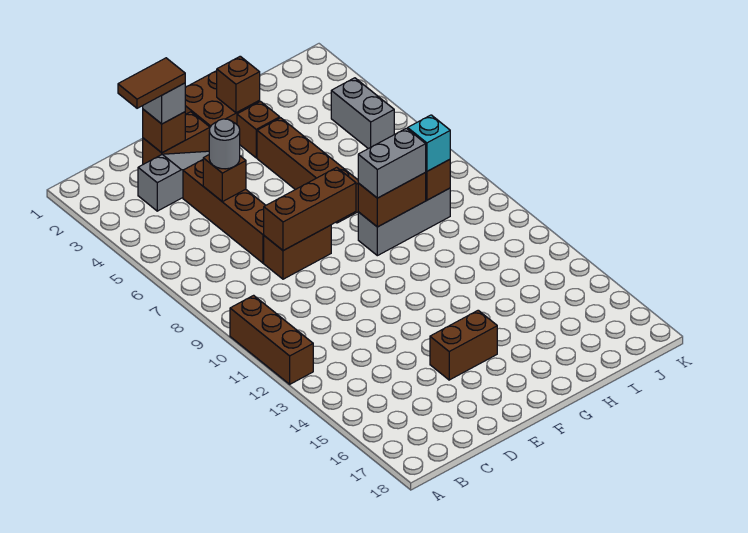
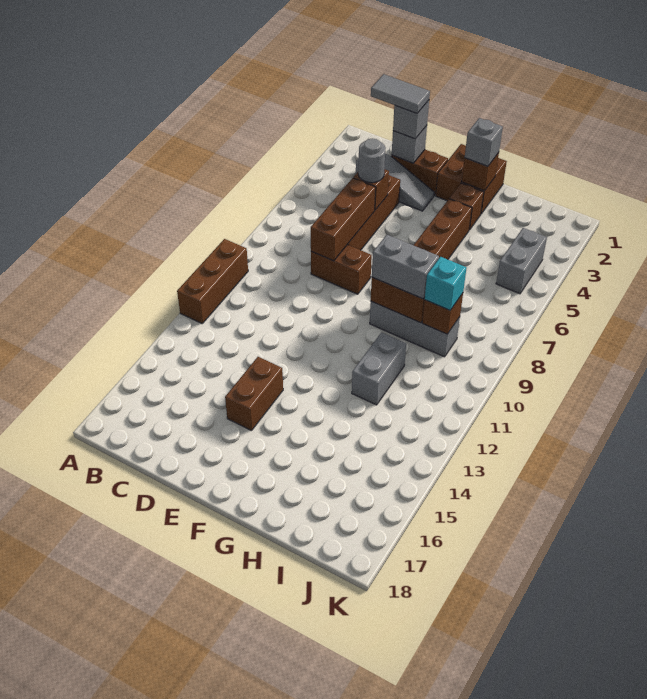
brown 1x2 tile [118,58,185,108] -> grey 1x2 tile [371,74,430,113]
brown 1x1 brick [143,109,185,153] -> grey 1x1 brick [392,126,427,163]
brown 1x3 brick [264,167,356,251] -> brown 1x3 brick turned to [311,178,376,261]
brown 1x2 brick [430,310,497,380] -> brown 1x2 brick turned to [225,357,283,431]
none -> grey 1x1 brick [465,118,503,166]
none -> grey 1x2 brick [352,333,406,405]

